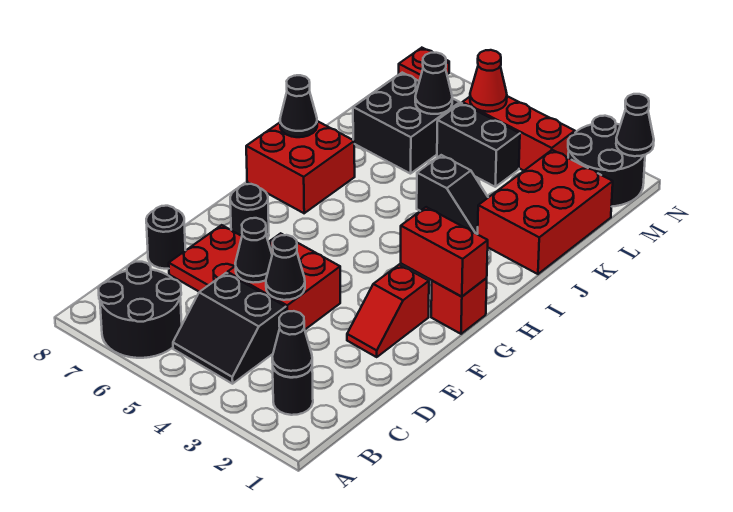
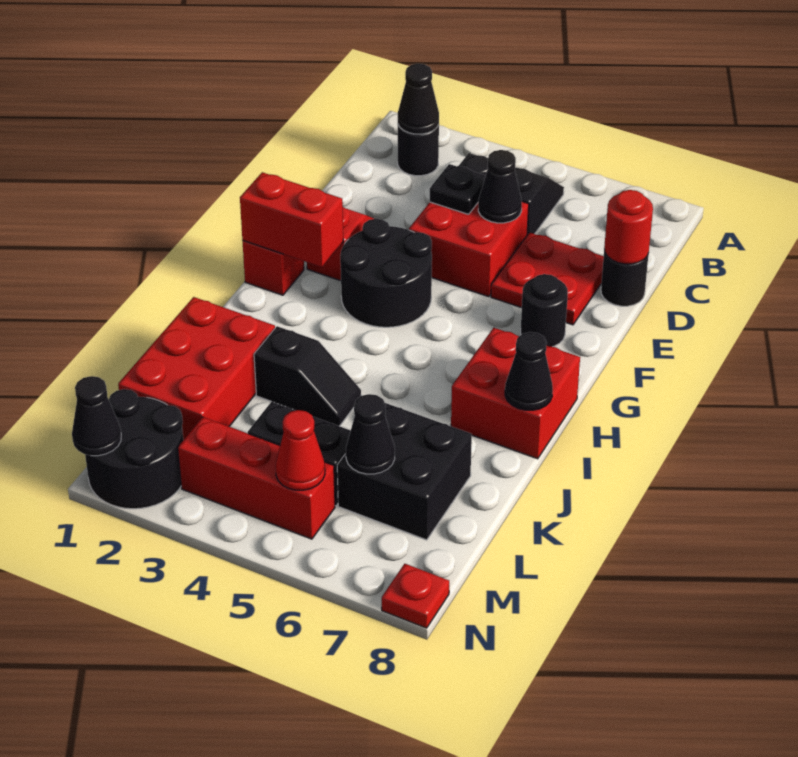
black 2x2 round brick [98,262,182,358] -> black 2x2 round brick moved to [340,219,432,327]
black 1x1 cone [266,235,305,300] -> black 1x1 plate [430,164,486,214]
none -> red 1x1 round brick [604,190,653,264]
black 1x2 slope [417,155,488,234] -> black 1x2 slope turned to [254,326,361,426]

